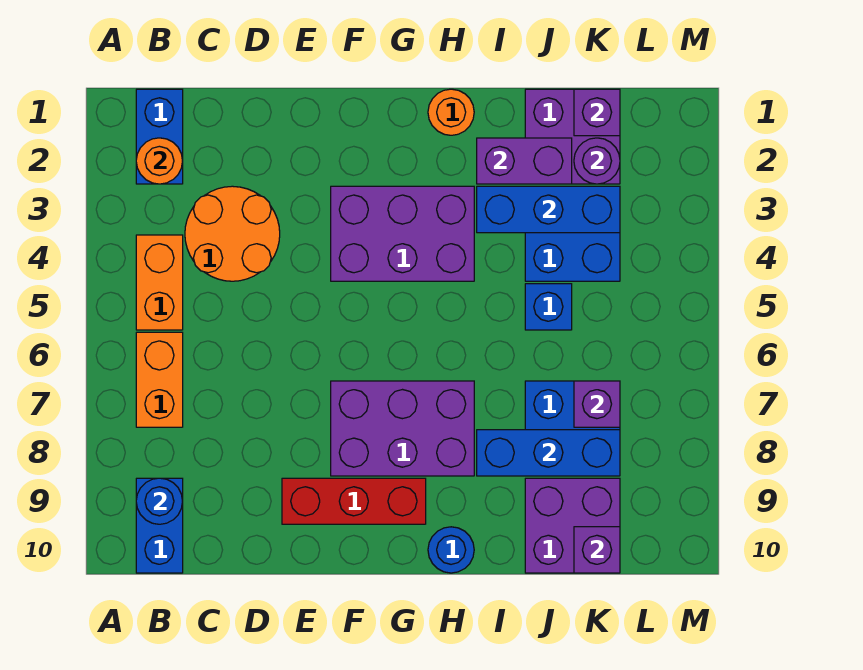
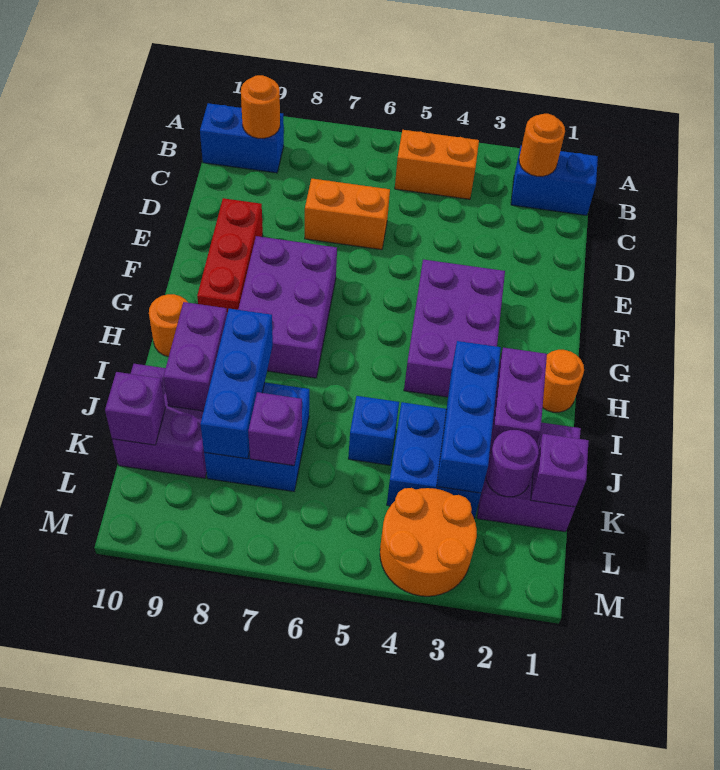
orange 1x2 brick [136,332,183,427] -> orange 1x2 brick moved to [305,179,390,250]
blue 1x1 round brick [136,478,183,524] -> orange 1x1 round brick [241,75,280,138]
orange 2x2 round brick [185,186,280,281] -> orange 2x2 round brick moved to [380,488,477,596]
blue 1x1 round brick [428,527,474,573] -> orange 1x1 round brick [149,294,188,357]
none -> purple 1x2 brick [164,302,227,411]

